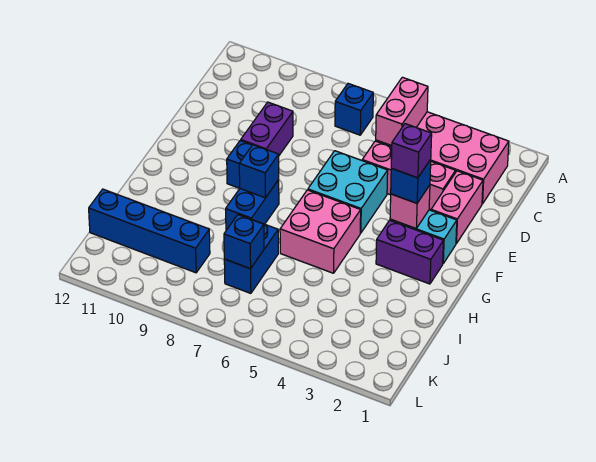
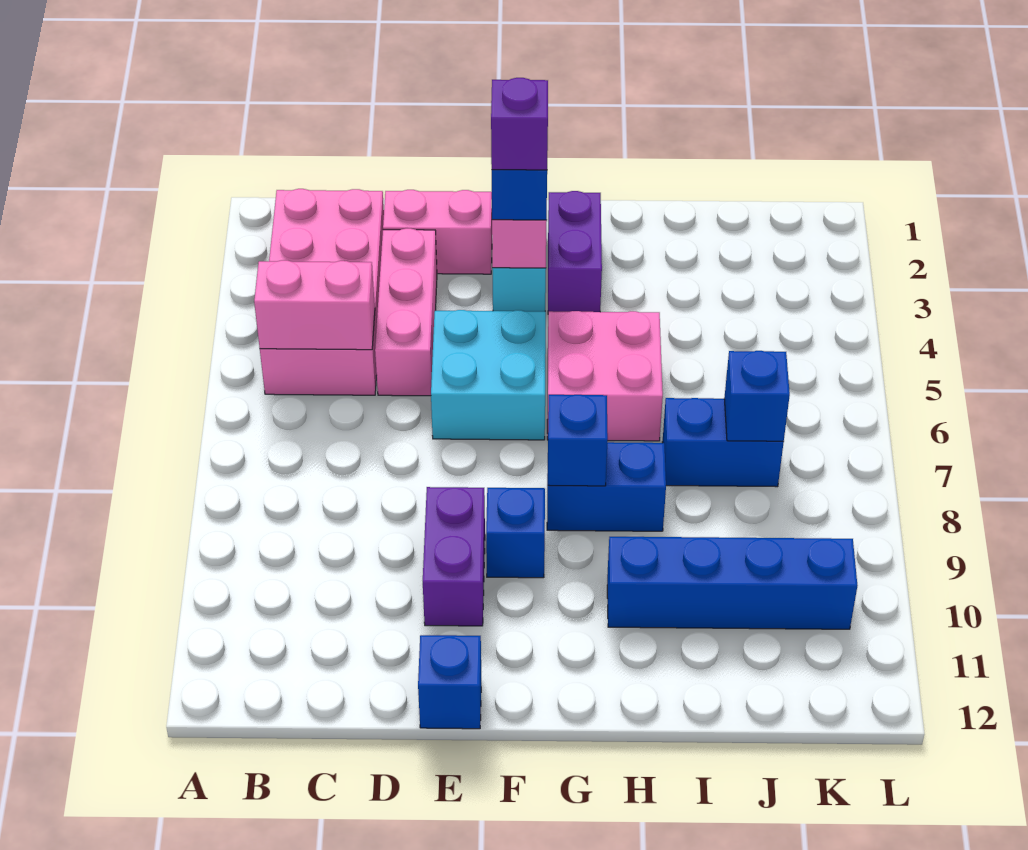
blue 1x1 brick [335,84,373,135] -> blue 1x1 brick moved to [418,635,481,729]
purple 1x2 brick [241,102,293,155] -> purple 1x2 brick turned to [423,487,485,626]
blue 1x4 brick [89,189,210,273] -> blue 1x4 brick turned to [607,537,857,629]

